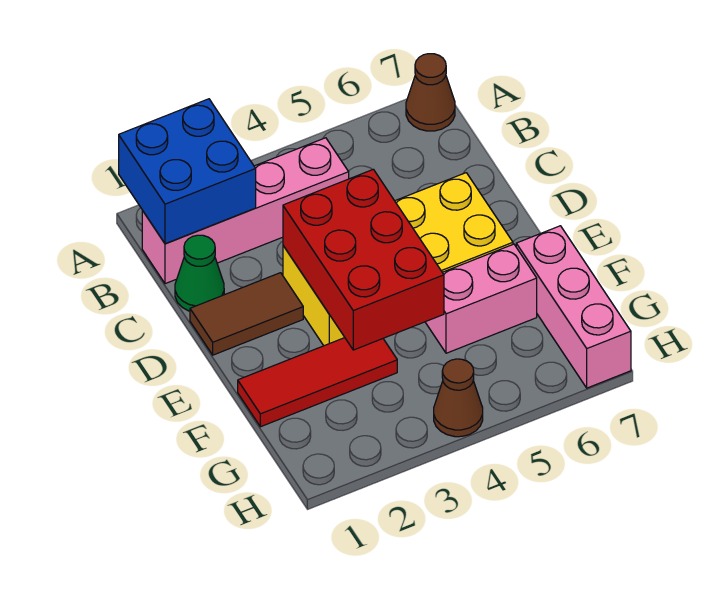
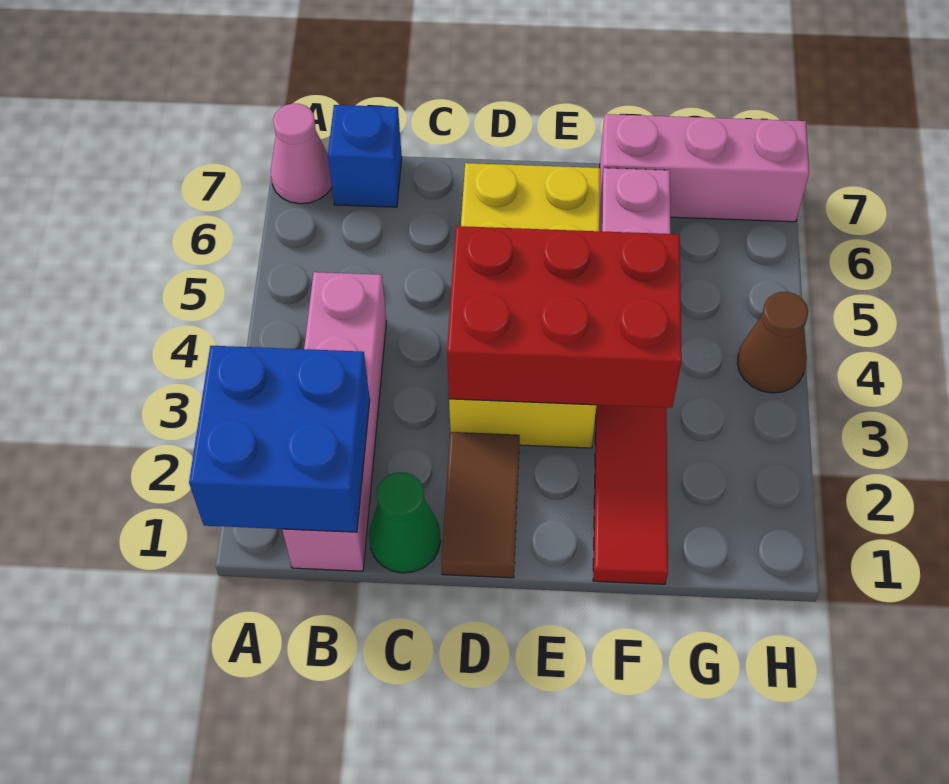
brown 1x1 cone [406,54,455,131] -> pink 1x1 cone [271,104,332,204]
none -> blue 1x1 brick [328,105,402,207]

